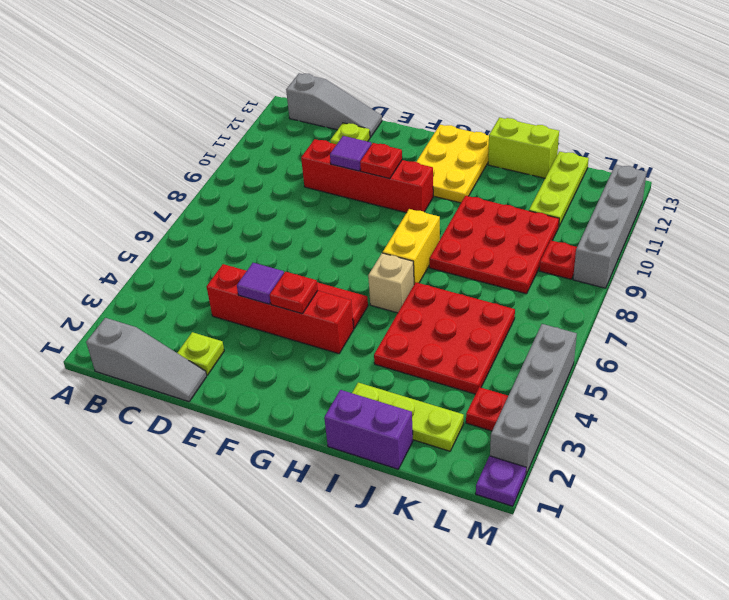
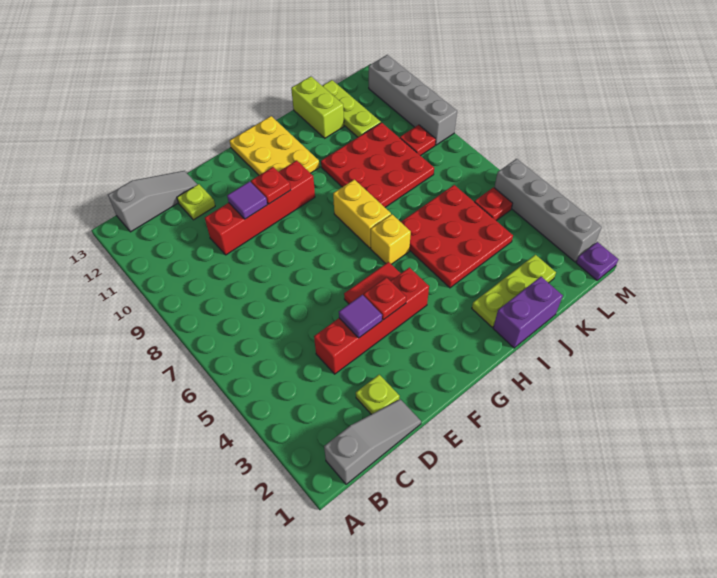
tan 1x1 brick [368,253,414,313] -> yellow 1x1 brick [371,214,411,264]
lime 1x2 brick [488,118,559,178] -> lime 1x2 brick turned to [291,76,344,138]
red 1x1 plate [466,387,508,431] -> red 1x1 plate moved to [474,187,513,221]

